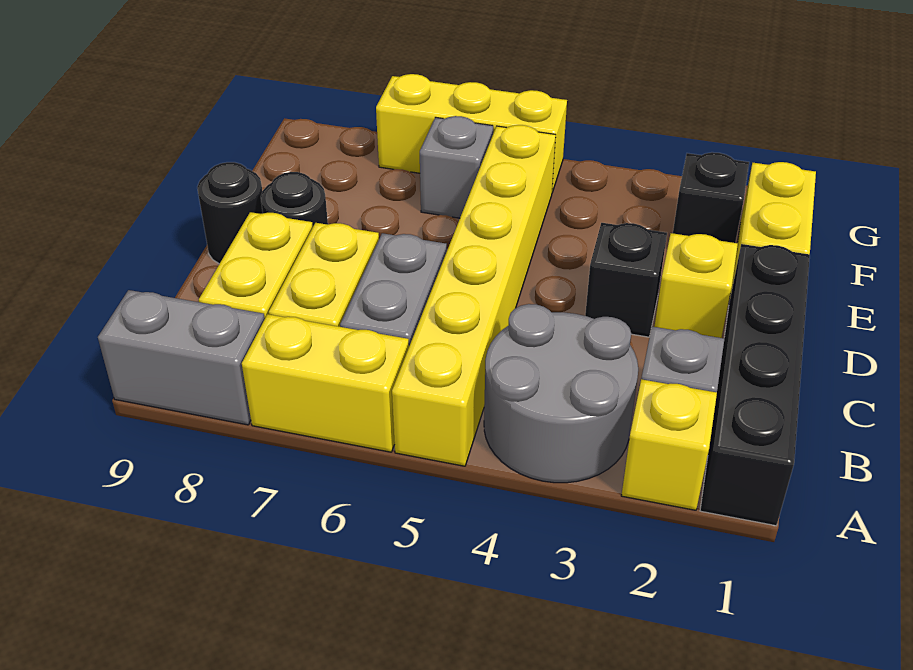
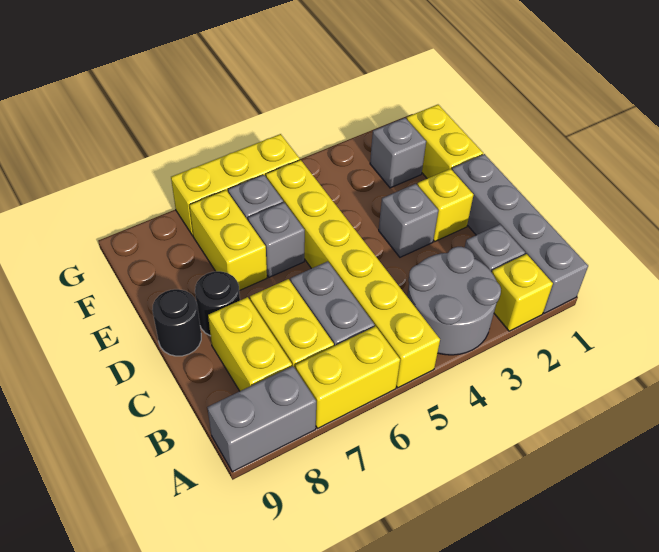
black 1x4 brick [700,244,810,526] -> grey 1x4 brick [452,154,588,313]
black 1x1 brick [585,223,667,337] -> grey 1x1 brick [379,184,438,257]
none -> grey 1x1 brick [248,202,305,277]
none -> yellow 1x2 brick [189,190,267,291]
black 1x1 brick [673,152,749,243] -> grey 1x1 brick [370,118,426,188]

